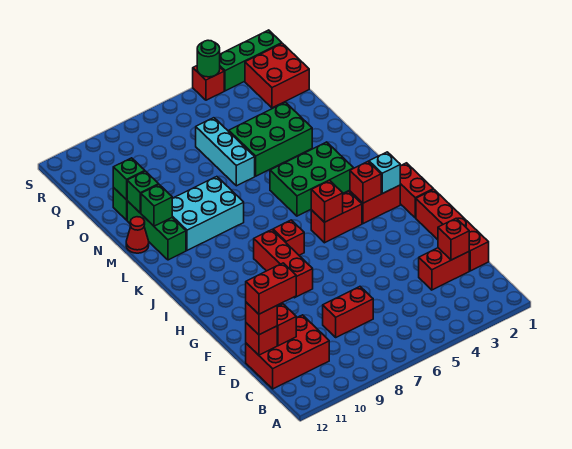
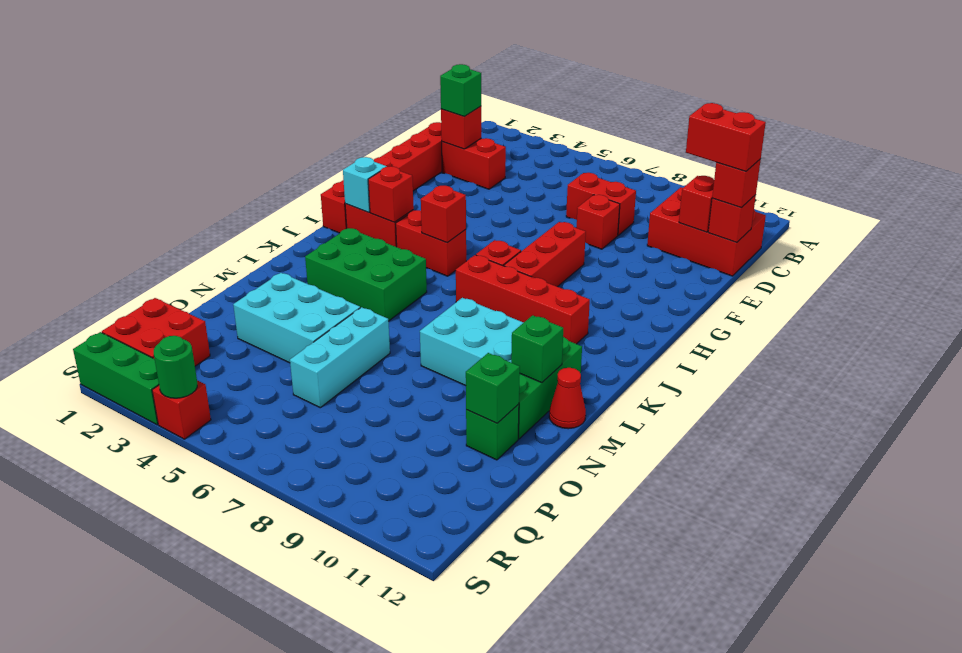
none -> red 1x1 brick [577,195,620,249]
none -> red 1x4 brick [456,255,590,344]
green 2x3 brick [229,102,312,176] -> cyan 2x3 brick [233,273,360,363]
green 1x1 brick [127,171,159,213] -> green 1x1 brick moved to [440,64,481,116]

